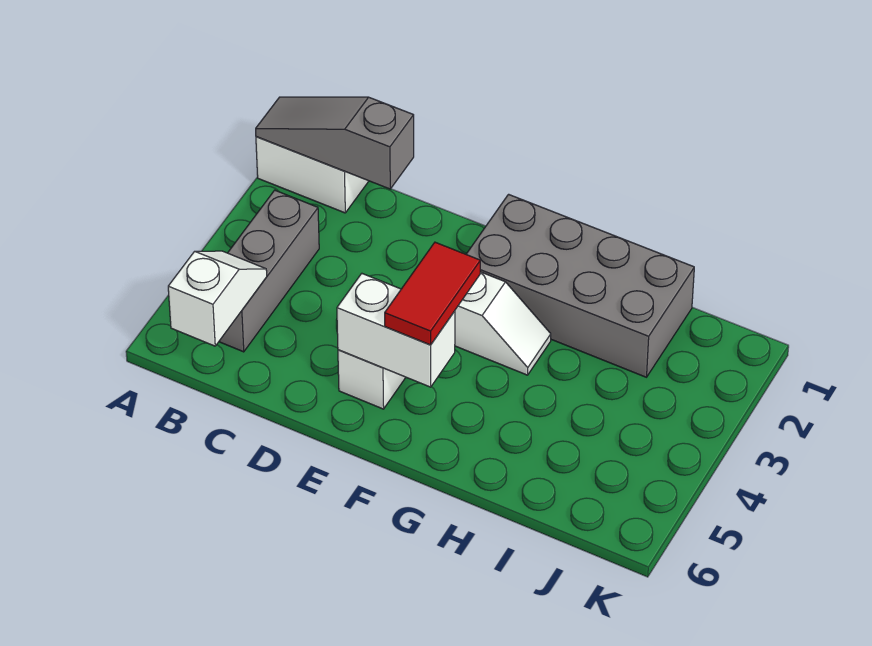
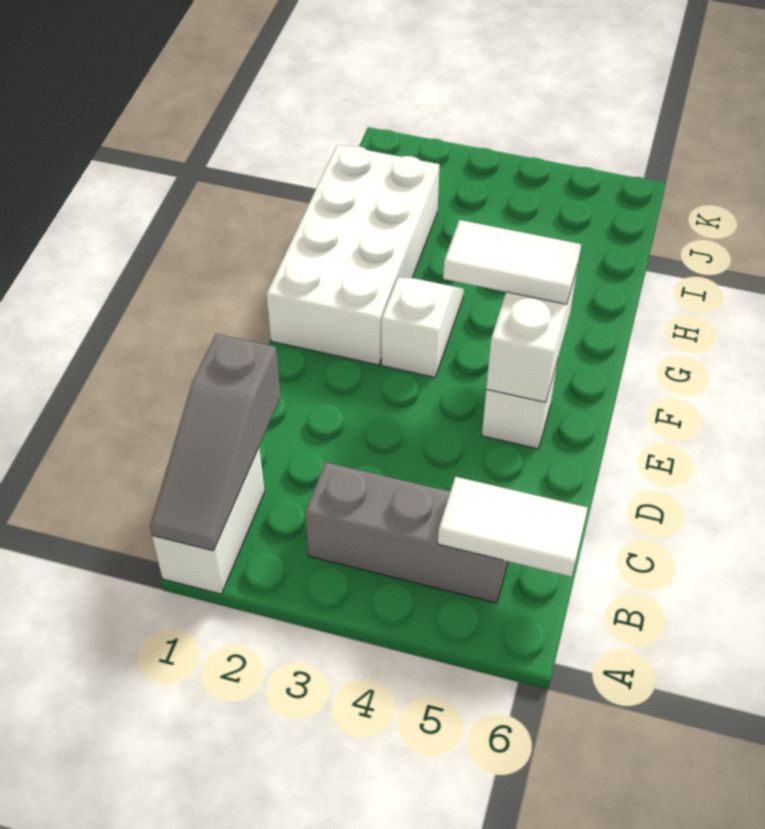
white 1x2 slope [168,251,267,346] -> white 1x2 tile [438,477,587,577]
grey 2x4 brick [466,194,694,377] -> white 2x4 brick [266,145,440,365]
red 1x2 tile [385,242,480,345] -> white 1x2 tile [443,220,581,304]

